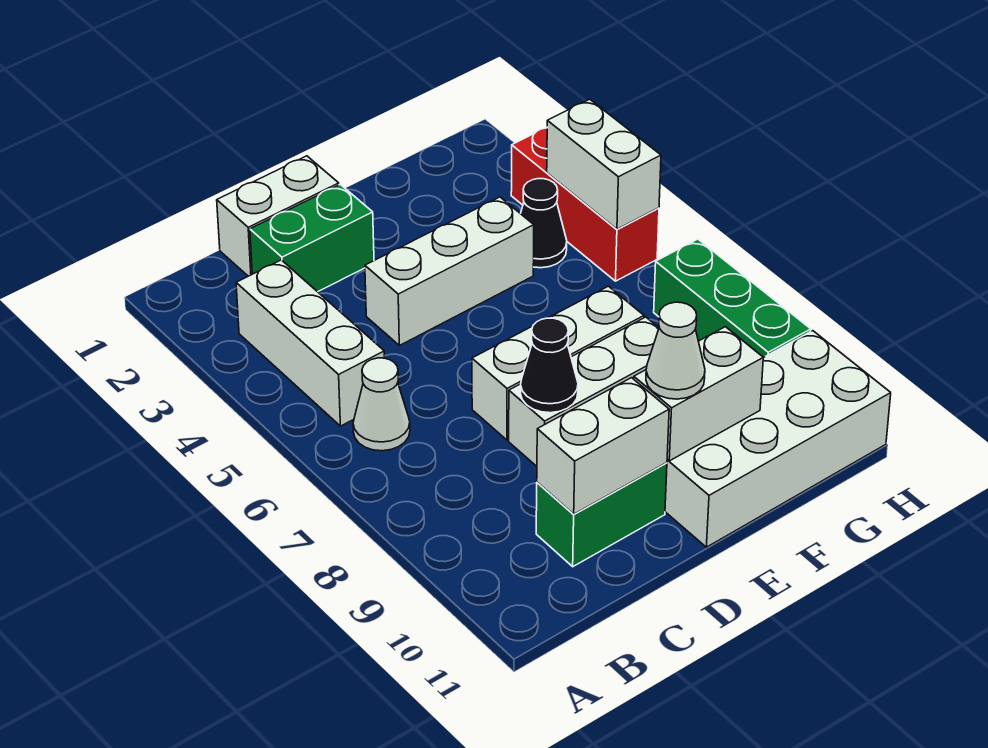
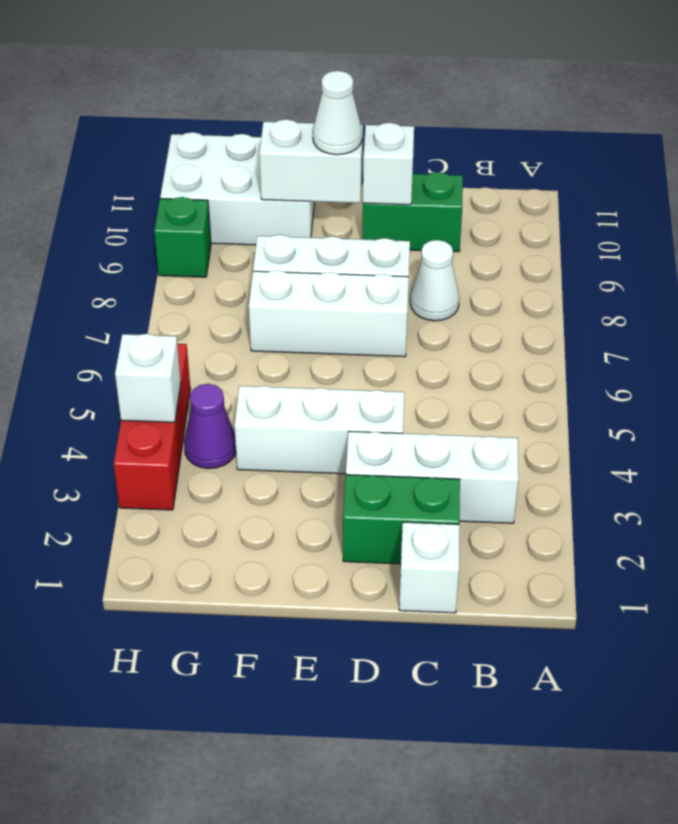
white 1x3 brick [236,260,384,426] -> white 1x3 brick turned to [346,431,519,523]
white 1x1 cone [353,358,410,451] -> white 1x1 cone moved to [410,240,459,321]
white 1x2 brick [217,156,339,276] -> white 1x1 brick [399,522,460,613]
white 1x2 brick [537,378,669,514] -> white 1x1 brick [363,123,414,205]
black 1x1 cone [521,318,578,413] -> none
white 2x4 brick [665,331,891,547] -> white 2x3 brick [160,132,314,245]
black 1x1 cone [521,179,567,268] -> purple 1x1 cone [184,384,236,469]
white 1x2 brick [547,99,661,229] -> white 1x1 brick [115,334,181,422]
green 1x3 brick [654,239,811,358] -> green 1x1 brick [154,197,211,277]

